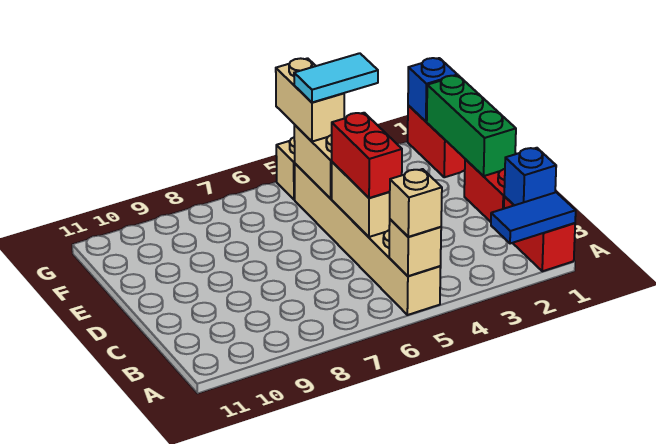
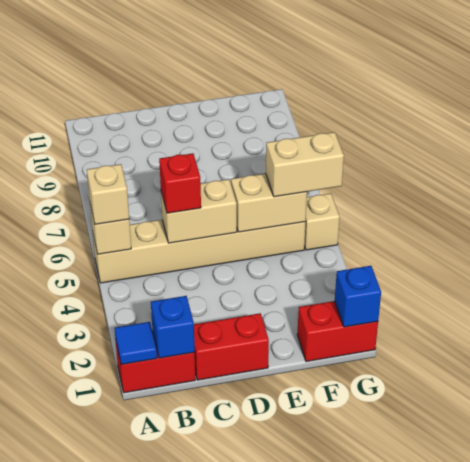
blue 1x2 tile [491,192,576,244] -> blue 1x1 tile [115,322,157,365]
red 1x2 brick [332,113,402,198] -> red 1x1 brick [159,153,201,213]
green 1x3 brick [427,75,516,176] -> none
cyan 1x2 tile [294,53,378,102] -> none

